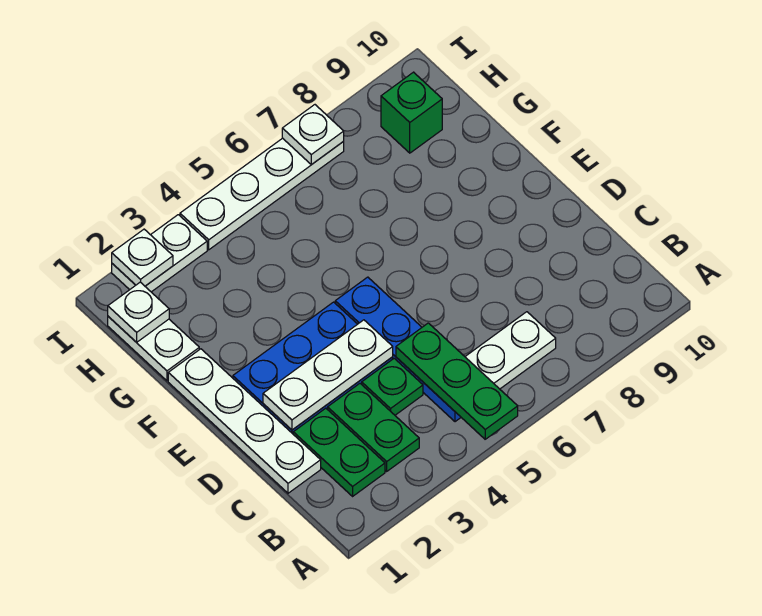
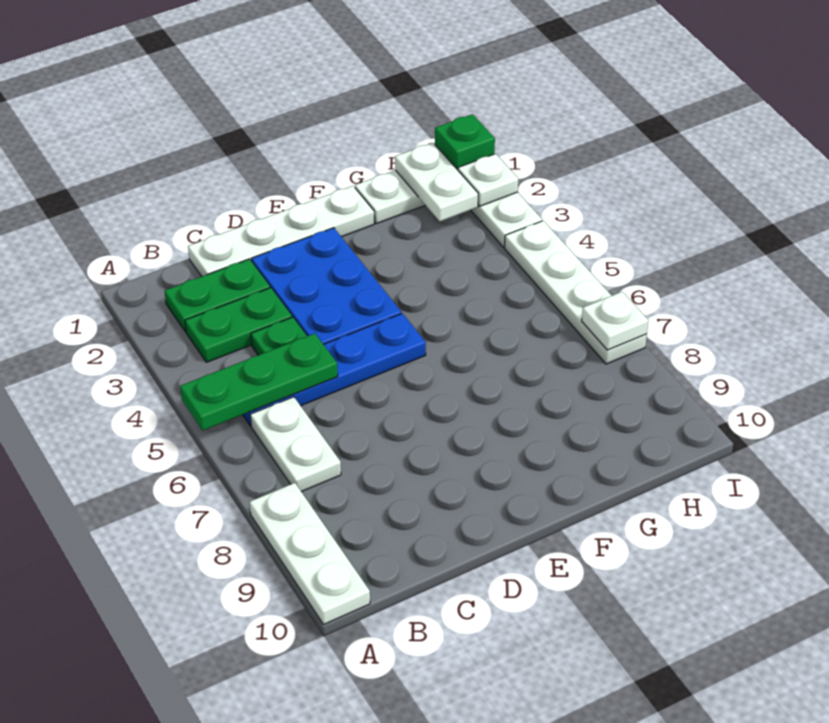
white 1x3 plate [263,320,393,430] -> white 1x3 plate moved to [250,483,370,625]
white 1x1 plate [108,282,169,342] -> white 1x2 plate [395,143,478,221]
green 1x1 brick [381,72,442,153] -> green 1x1 brick moved to [435,114,495,170]

